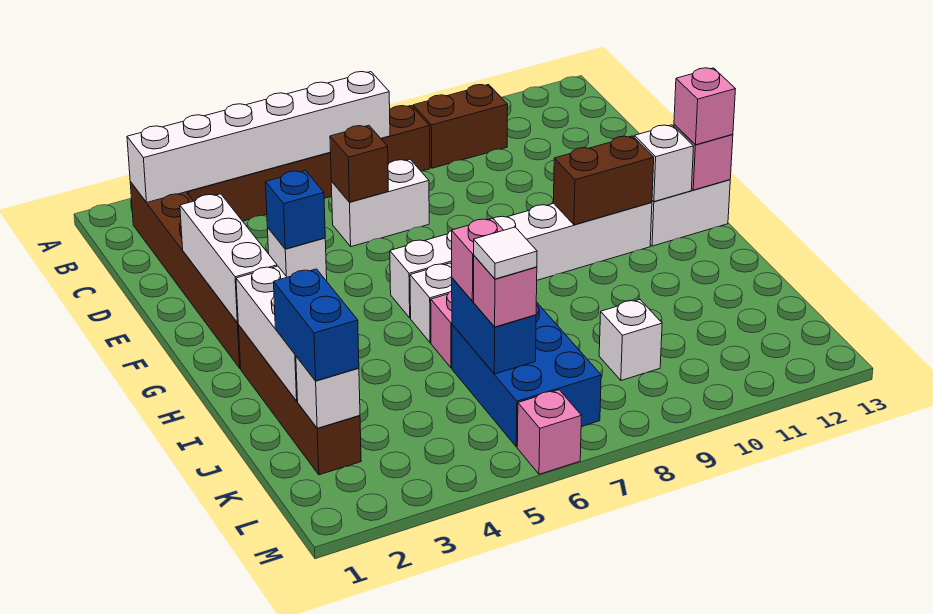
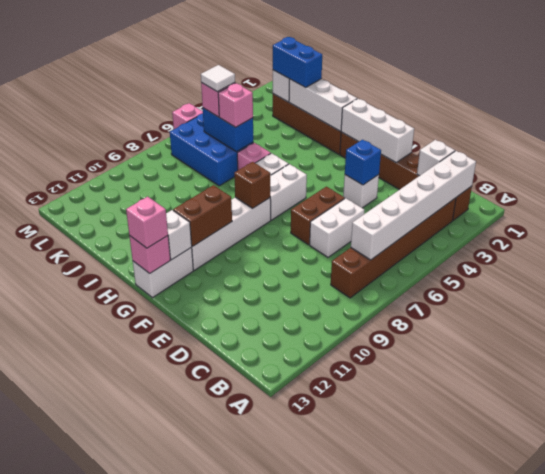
brown 1x2 brick [413,85,508,168] -> brown 1x2 brick moved to [291,187,345,245]
brown 1x1 brick [330,125,388,202] -> brown 1x1 brick moved to [234,162,270,209]
white 1x1 brick [599,300,662,380] -> white 1x1 brick moved to [417,140,455,176]

